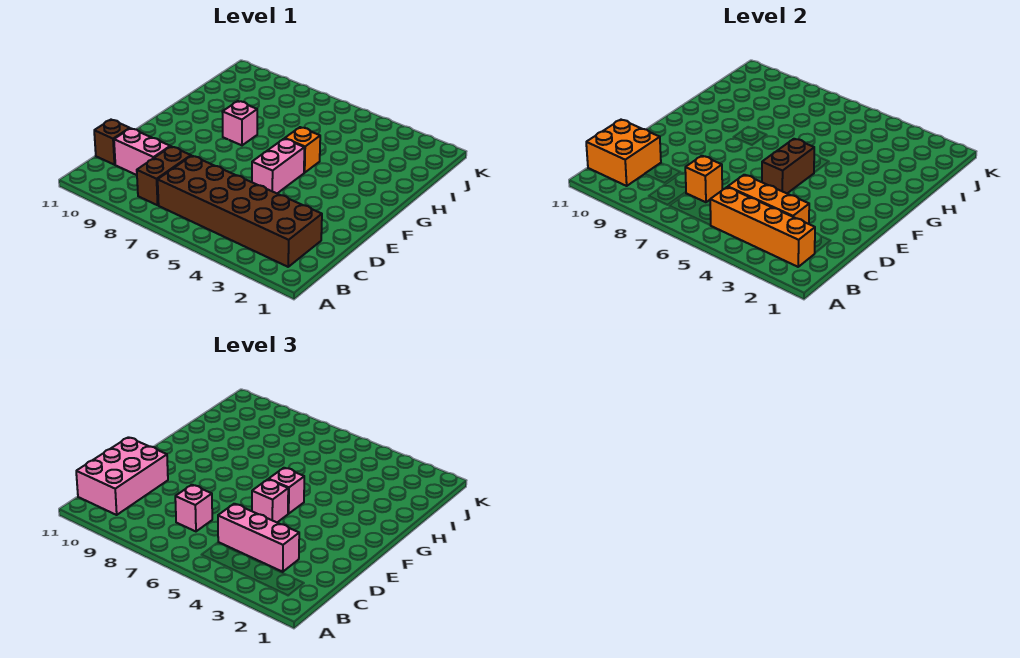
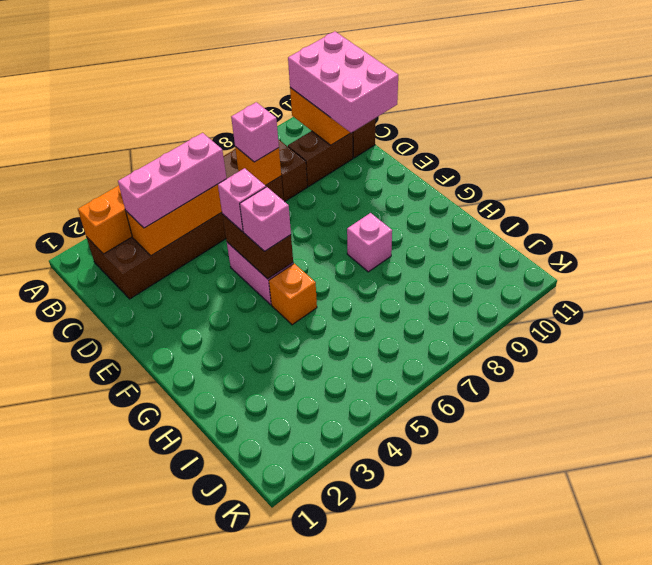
pink 1x2 brick [114,128,170,175] -> brown 1x2 brick [288,131,353,187]

